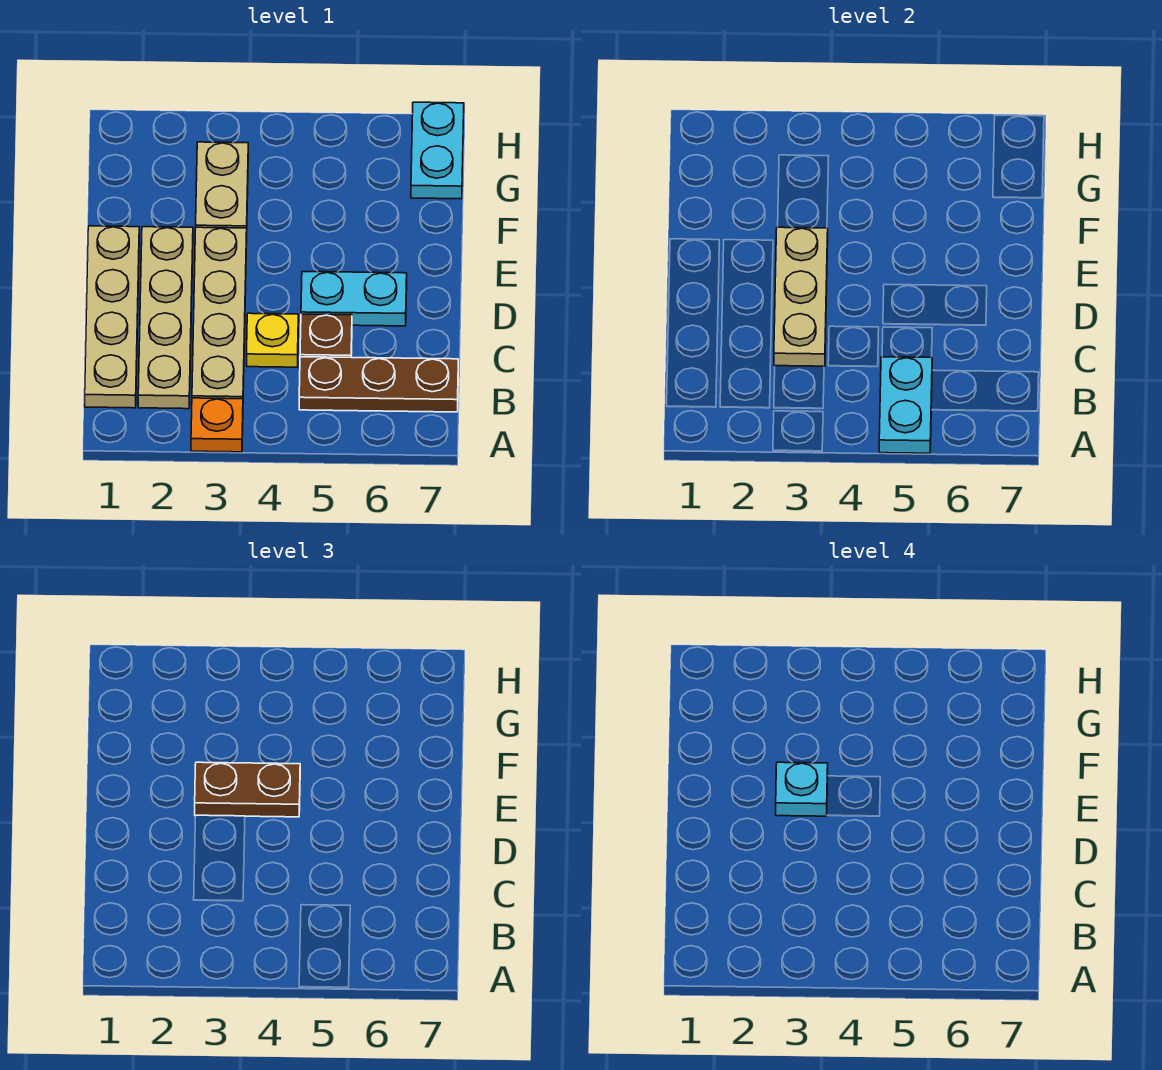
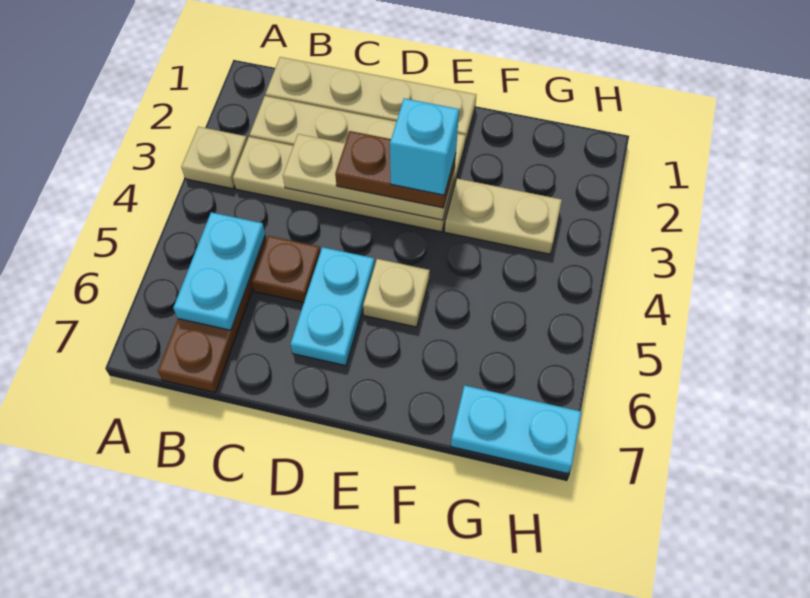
orange 1x1 plate [191,398,243,452] -> tan 1x1 plate [181,127,247,189]
cyan 1x2 plate [879,357,932,453] -> cyan 1x2 plate turned to [173,212,265,330]
yellow 1x1 plate [247,313,298,367] -> none
brown 1x2 plate [195,762,300,817] -> brown 1x2 plate turned to [335,131,456,208]
cyan 1x1 plate [776,762,828,816] -> cyan 1x1 brick [390,98,459,195]
none -> tan 1x1 plate [363,259,430,327]

